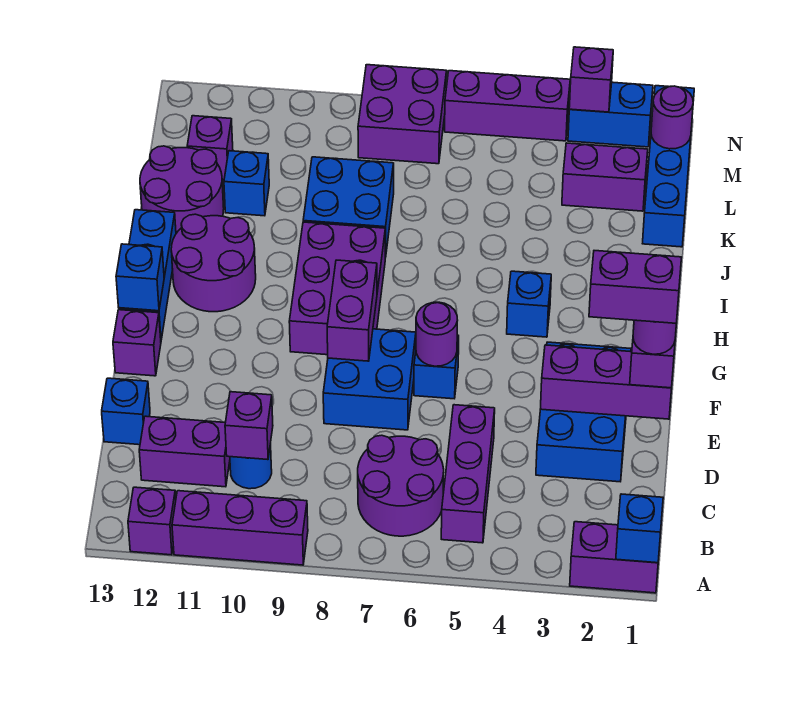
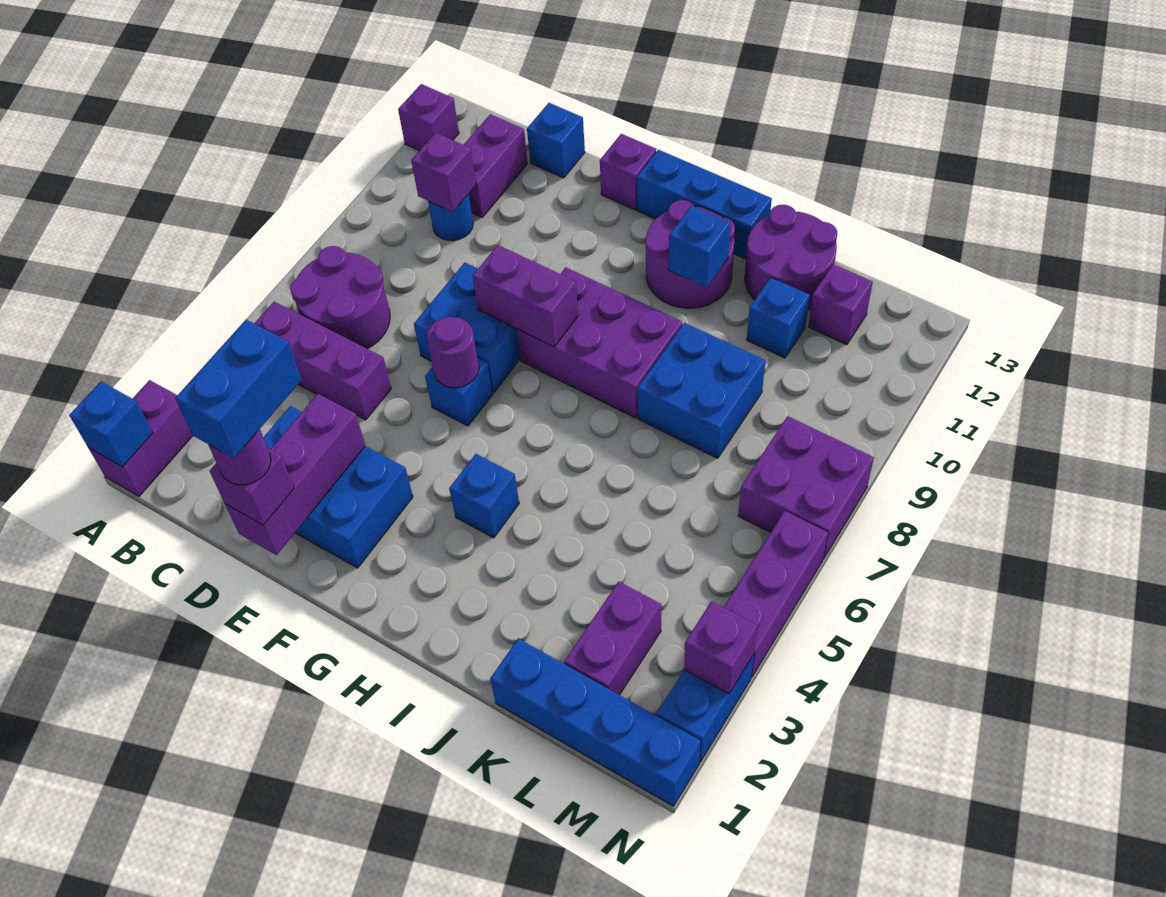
purple 1x3 brick [172,491,308,565] -> none
purple 1x2 brick [589,251,681,323] -> blue 1x2 brick [175,320,301,458]
blue 1x1 brick [116,244,164,311] -> blue 1x1 brick moved to [669,205,730,287]
purple 1x1 round brick [651,86,693,149] -> none

